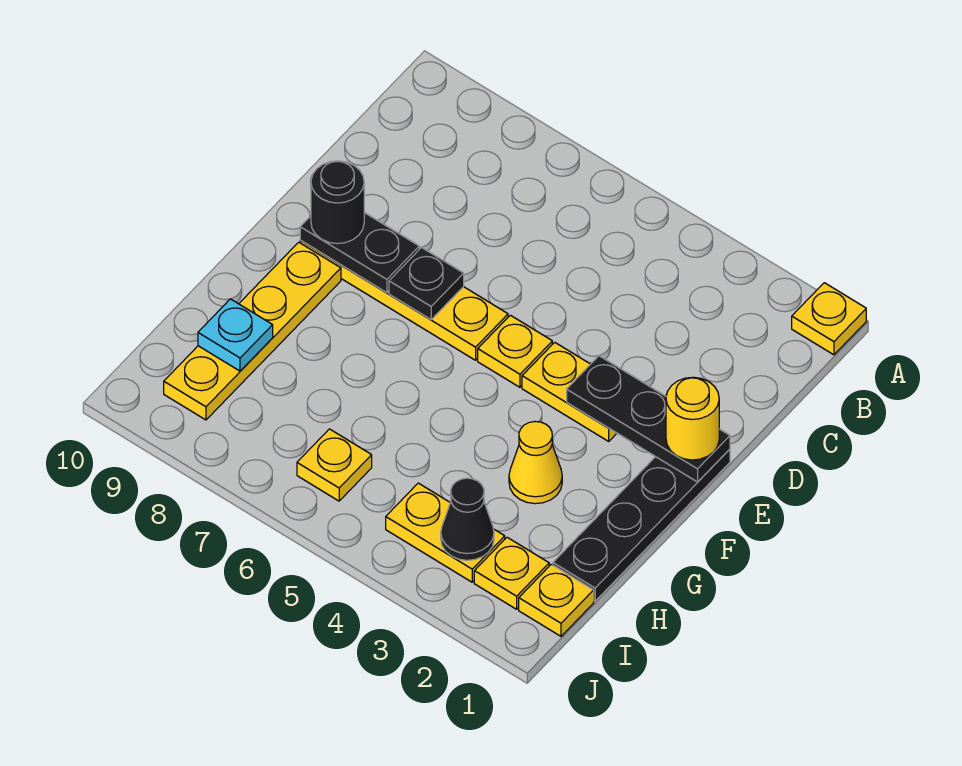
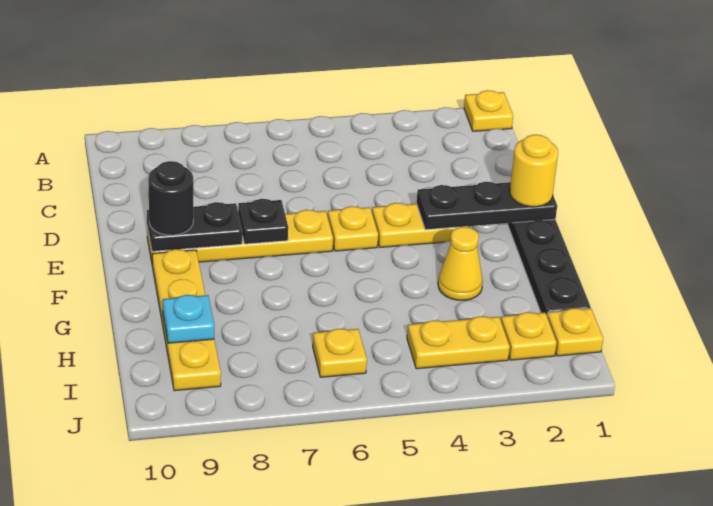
black 1x1 cone [441,478,494,560] -> none

